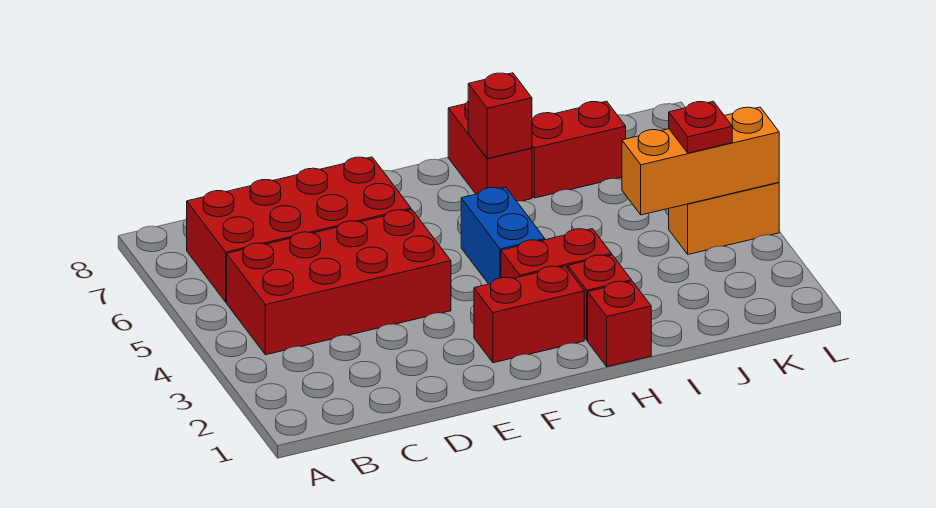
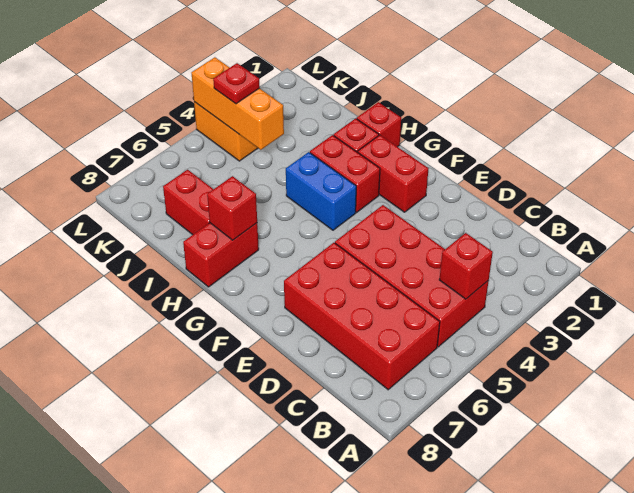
none -> red 1x1 brick [439,233,493,299]
blue 1x2 brick [461,187,545,284] -> blue 1x2 brick turned to [286,152,356,230]

